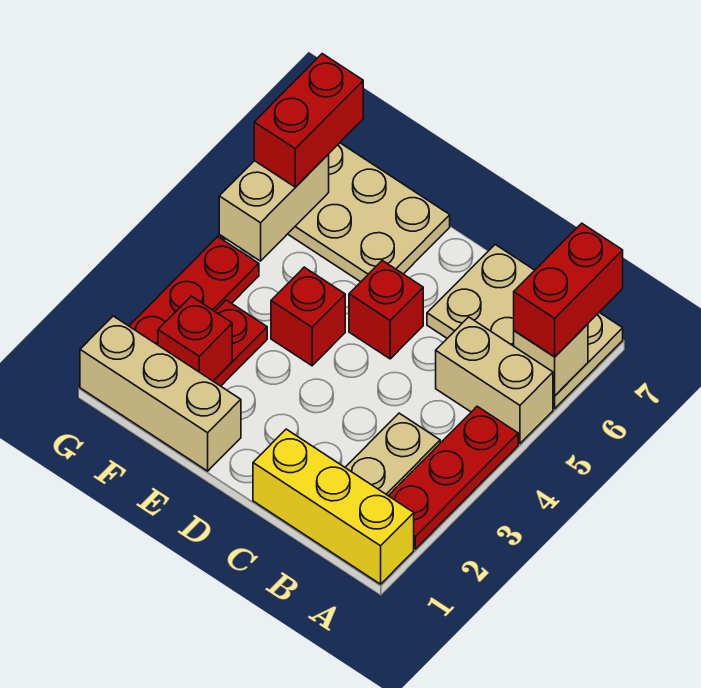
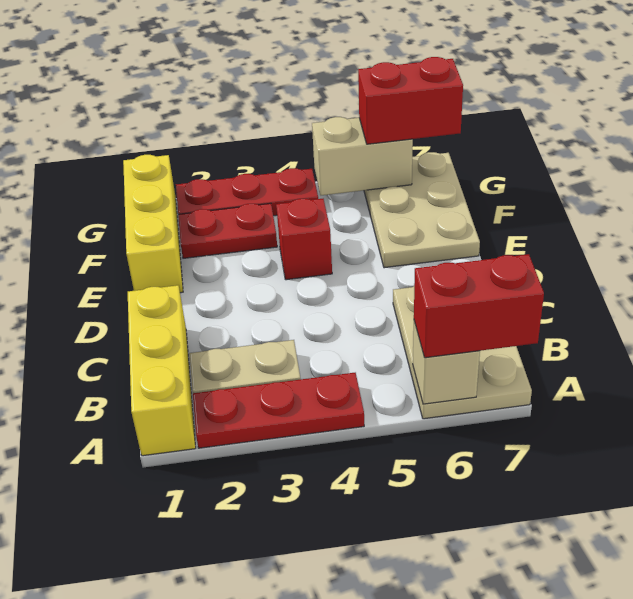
tan 1x2 brick [436,317,553,444] -> none
red 1x1 brick [349,260,423,359] -> none
tan 1x3 brick [80,316,241,471] -> yellow 1x3 brick [123,155,183,293]
red 1x1 brick [158,296,232,381] -> none

